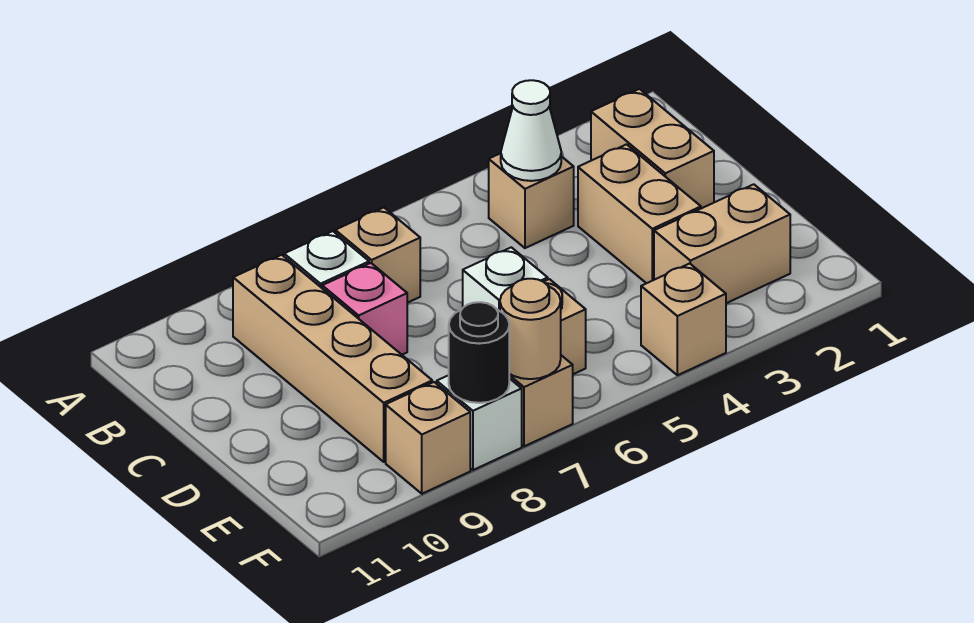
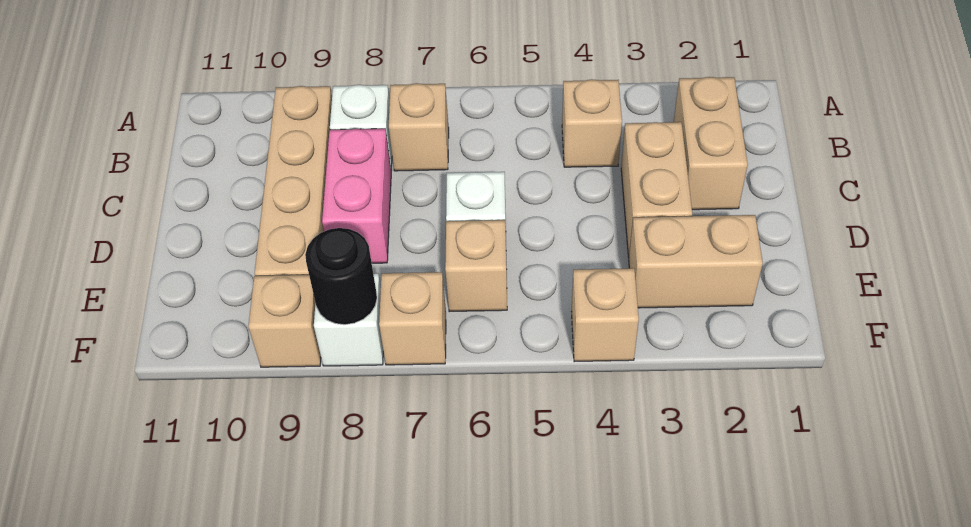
white 1x1 cone [501,80,561,181] -> none
pink 1x1 brick [322,263,407,355] -> pink 1x2 brick [322,129,391,263]
tan 1x1 round brick [500,279,561,379] -> none

